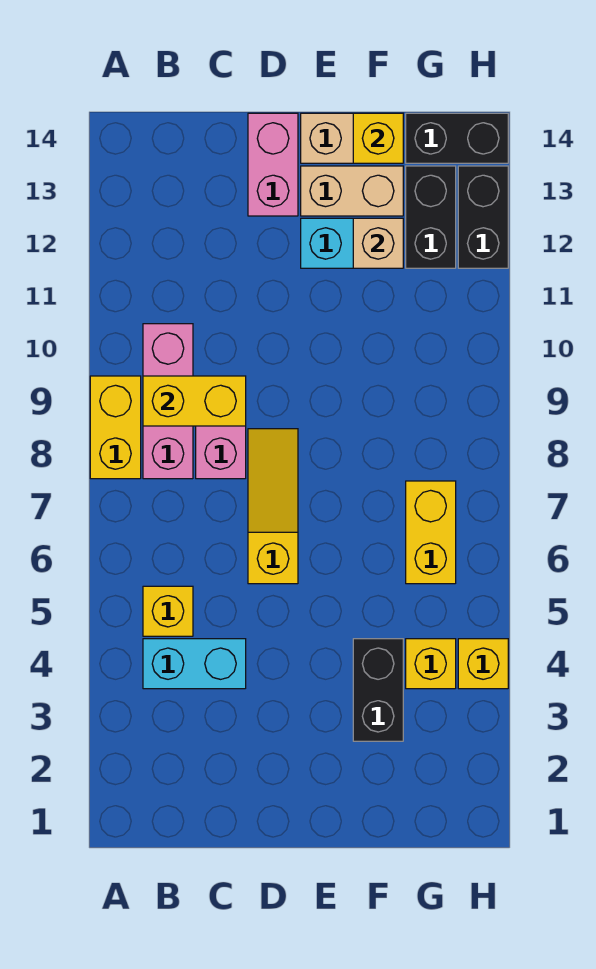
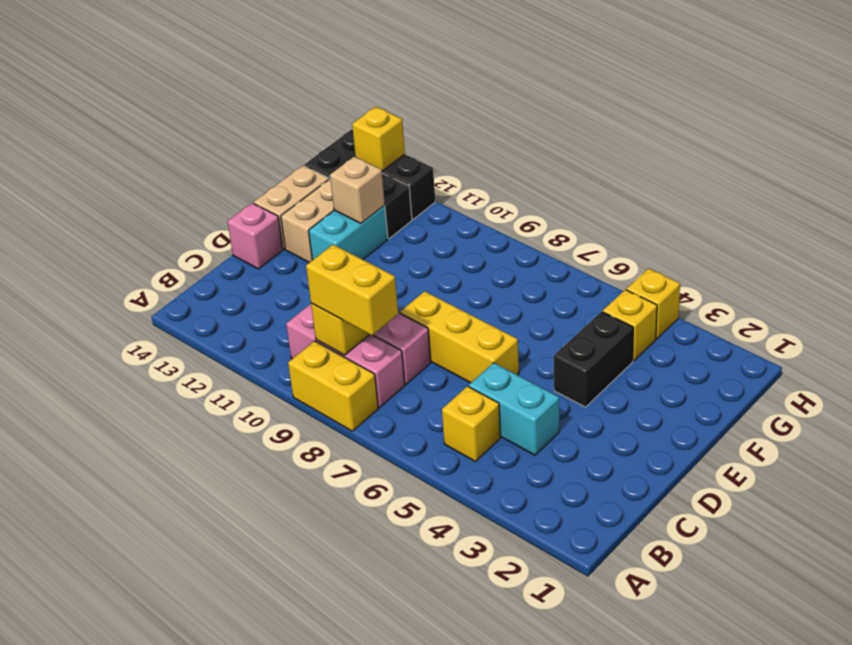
cyan 1x2 brick [143,639,246,689] -> cyan 1x2 brick turned to [469,363,559,455]
yellow 1x3 slope [248,429,298,584] -> yellow 1x3 brick [400,291,519,383]
pink 1x2 brick [248,113,298,216] -> pink 1x1 brick [227,203,283,269]
black 1x2 brick [353,639,403,741] -> black 1x2 brick turned to [554,312,633,407]
yellow 1x1 brick [353,113,403,163] -> yellow 1x1 brick moved to [352,107,405,171]
yellow 1x2 brick [406,481,456,584] -> yellow 1x2 brick moved to [306,245,398,335]

